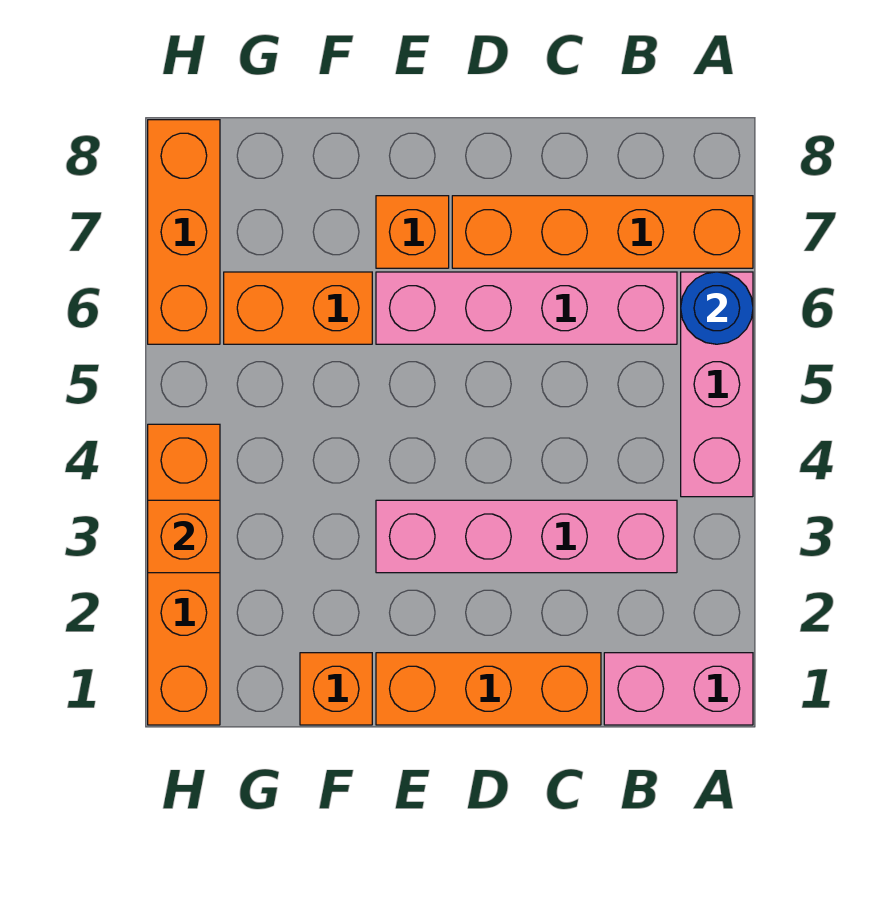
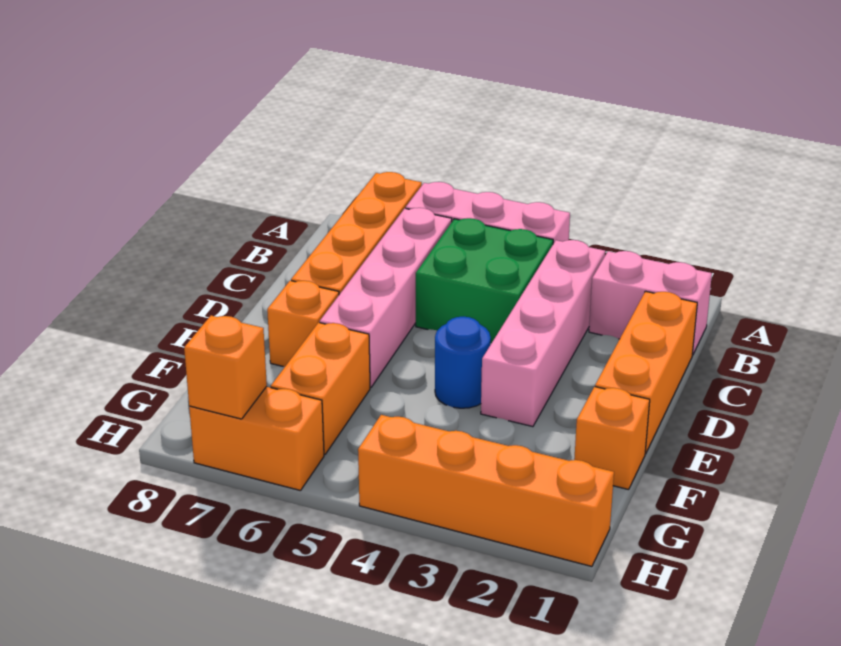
pink 1x2 brick [604,653,753,725] -> pink 1x2 brick turned to [589,251,712,355]
blue 1x1 round brick [681,272,753,344] -> blue 1x1 round brick moved to [435,317,491,408]
none -> green 2x2 brick [416,218,553,343]
orange 1x1 brick [148,500,220,573] -> orange 1x1 brick moved to [184,316,267,419]
orange 1x3 brick [148,120,220,344] -> orange 1x2 brick [189,387,324,491]

